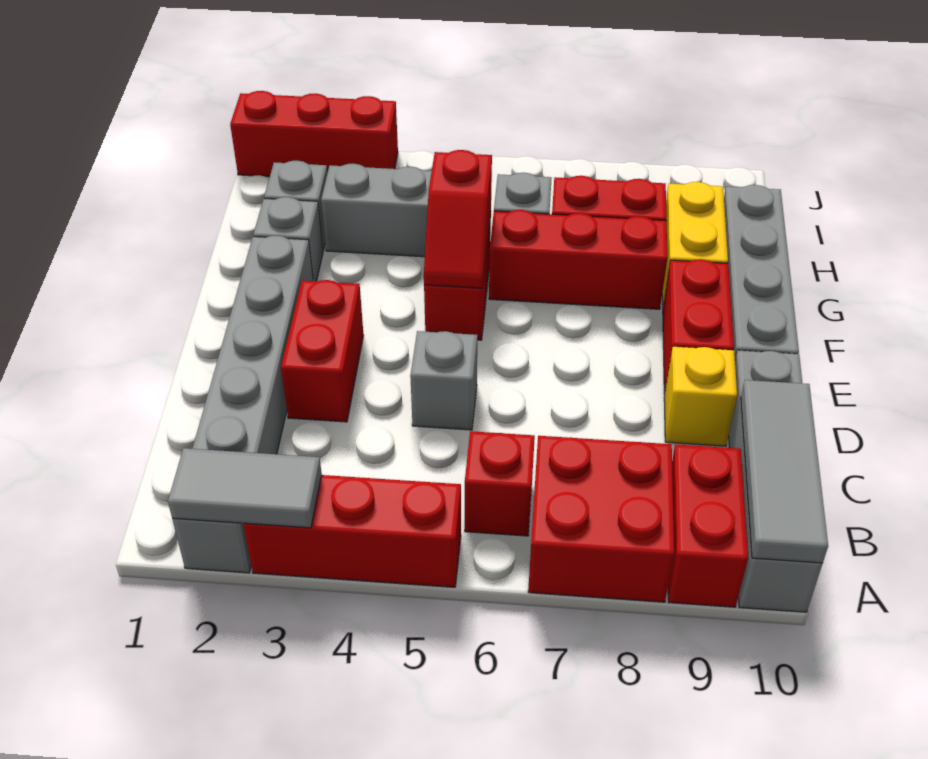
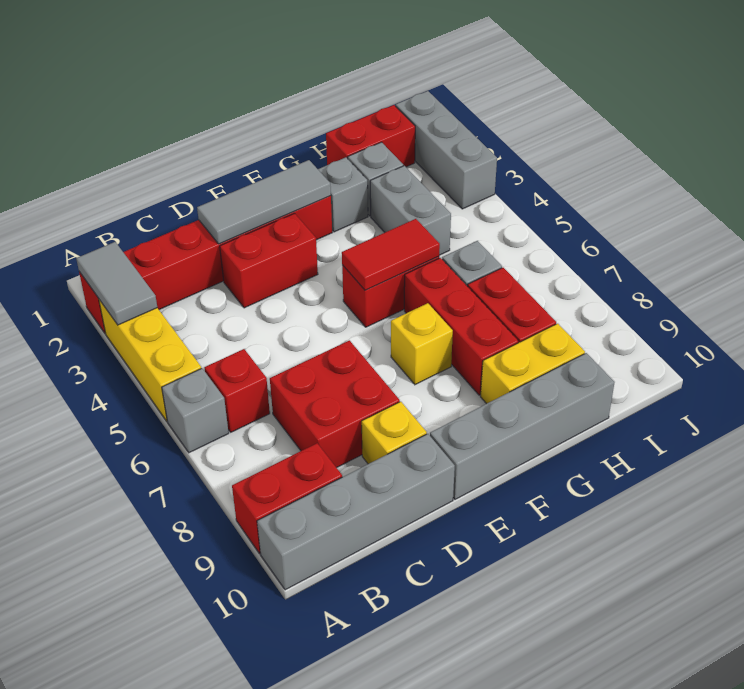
grey 1x6 brick [172,236,313,573] -> red 1x6 brick [79,196,332,333]
red 1x3 brick [243,475,461,587] -> yellow 1x3 brick [99,300,201,421]
red 2x2 brick [528,436,674,602] -> red 2x2 brick moved to [270,340,400,468]
grey 1x3 tile [741,380,828,563] -> grey 1x3 tile moved to [197,160,331,244]
grey 1x1 brick [410,331,477,430] -> grey 1x1 brick moved to [162,368,229,453]
red 1x2 brick [663,259,734,395] -> red 1x2 brick moved to [326,105,415,167]
red 1x2 slope [424,150,492,288] -> red 1x2 tile [342,219,440,290]
none -> yellow 1x1 brick [391,303,453,385]
red 1x3 brick [230,91,398,177] -> grey 1x3 brick [396,91,497,209]

